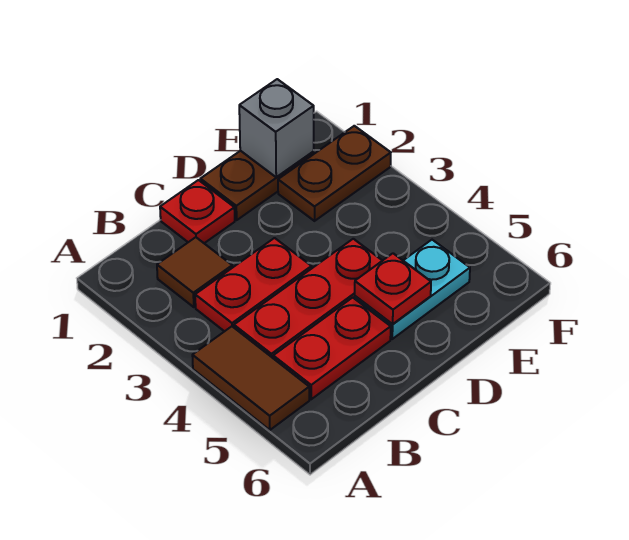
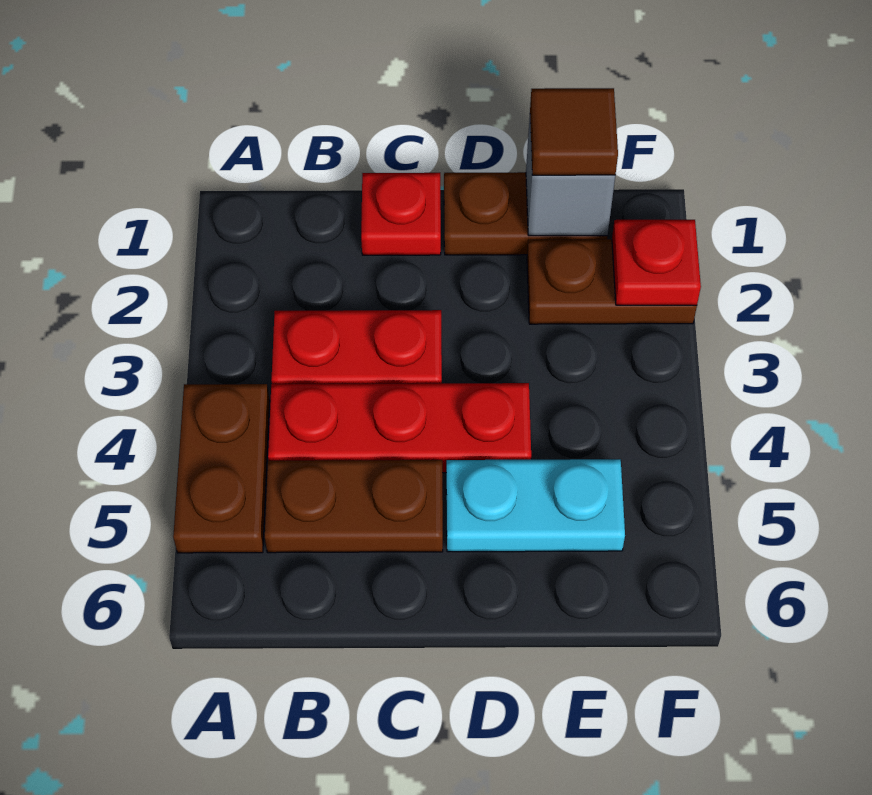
brown 1x2 tile [192,326,309,430] -> brown 1x2 plate [173,384,270,553]
brown 1x1 tile [157,237,232,307] -> brown 1x1 tile moved to [530,88,618,175]
red 1x2 plate [273,298,391,399] -> brown 1x2 plate [265,460,443,553]
red 1x1 plate [355,253,431,324] -> red 1x1 plate moved to [612,220,701,305]

